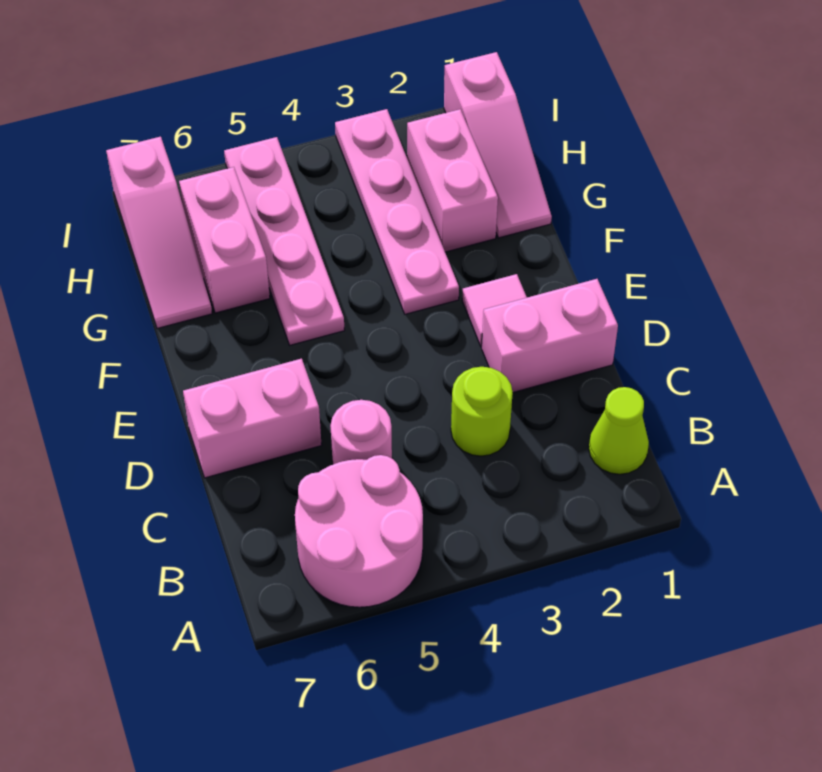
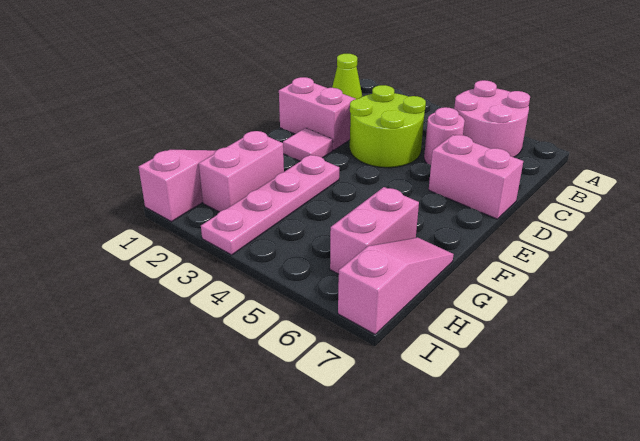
lime 1x1 round brick [451,367,513,456] -> lime 2x2 round brick [350,85,426,168]
pink 1x4 plate [224,137,345,345] -> none

